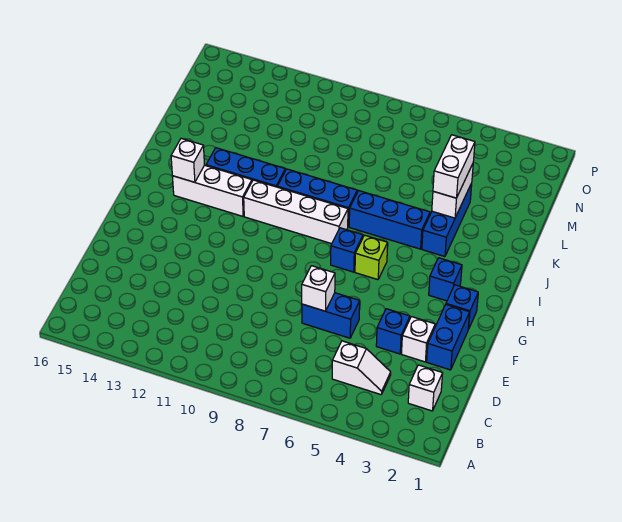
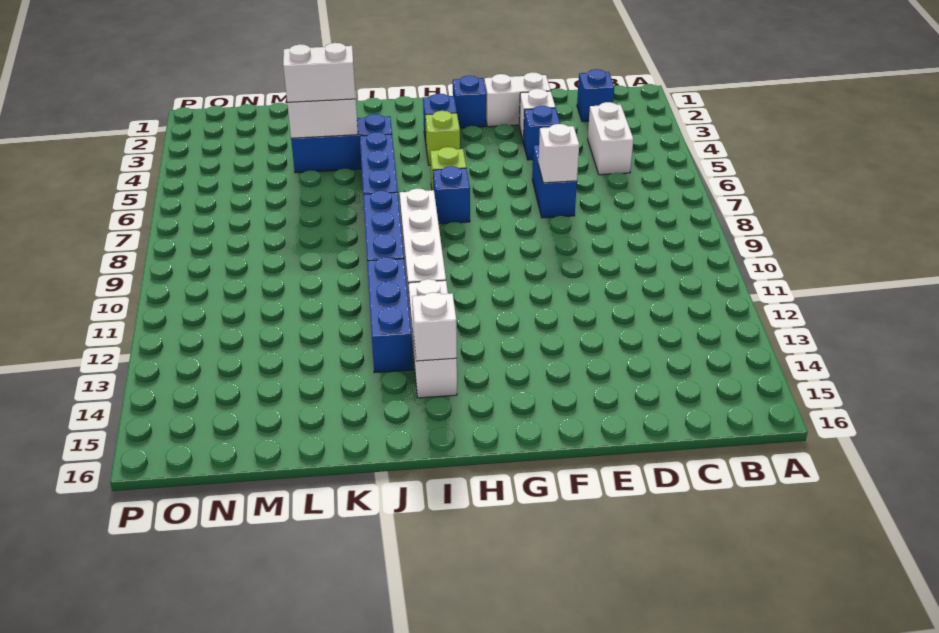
white 1x1 brick [408,365,443,411] -> blue 1x1 brick [577,69,614,122]
white 1x2 slope [332,341,391,395] -> white 1x2 brick [588,102,633,175]
blue 1x2 brick [427,305,470,370] -> white 1x2 brick [484,72,551,127]
none -> lime 1x1 brick [425,111,460,165]

